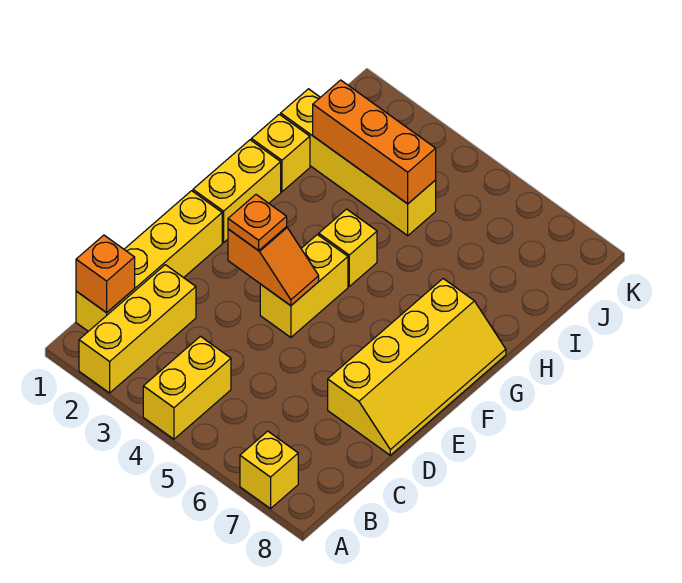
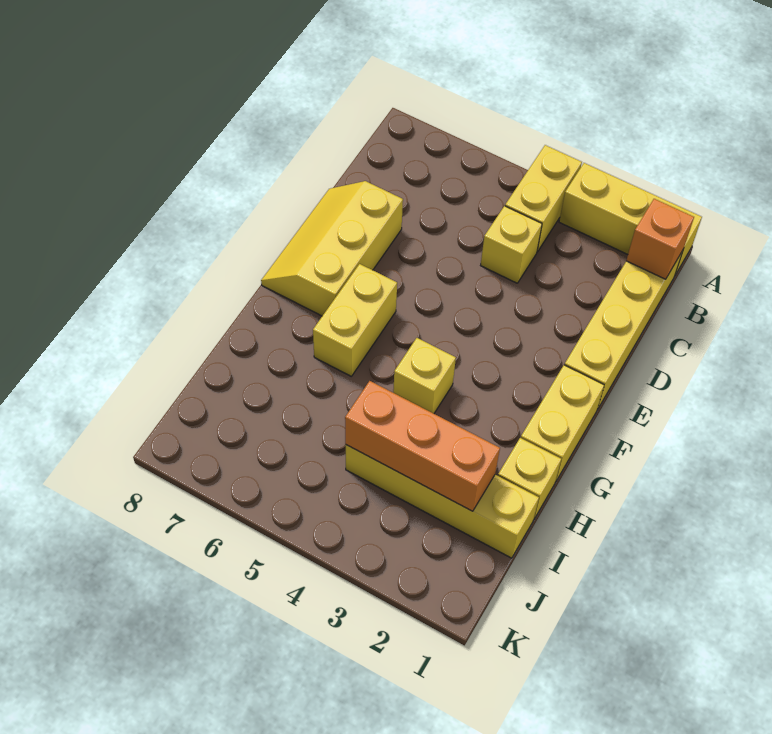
yellow 1x3 brick [79,265,196,393] -> yellow 1x3 brick turned to [559,163,702,275]
yellow 1x1 brick [240,431,298,509] -> yellow 1x1 brick moved to [481,206,542,283]
yellow 2x4 slope [328,279,506,455] -> yellow 2x3 slope [261,181,403,316]
orange 1x2 slope [228,227,319,306] -> none
orange 1x1 plate [228,195,287,251] -> none
yellow 1x2 brick [260,235,348,337] -> yellow 1x2 brick moved to [313,264,397,376]

